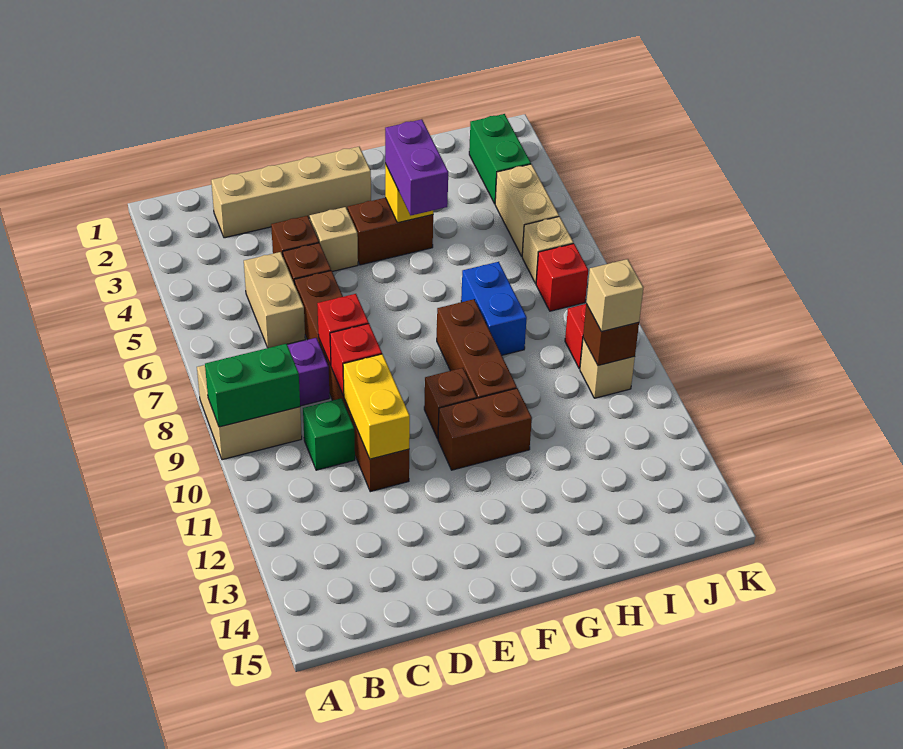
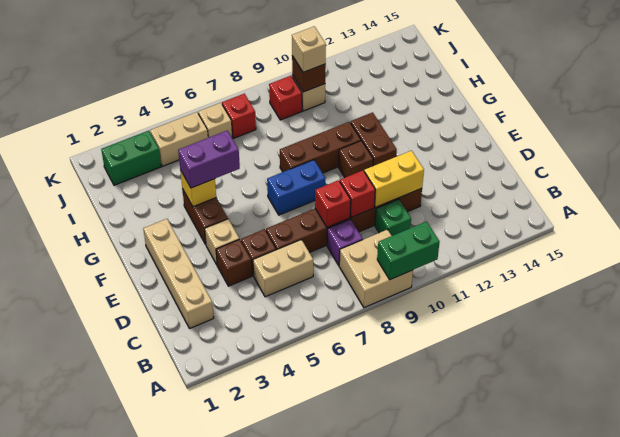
green 1x2 brick [205,344,300,427] -> green 1x2 brick turned to [377,221,440,280]
blue 1x2 brick [461,262,527,355] -> blue 1x2 brick moved to [267,160,326,215]

